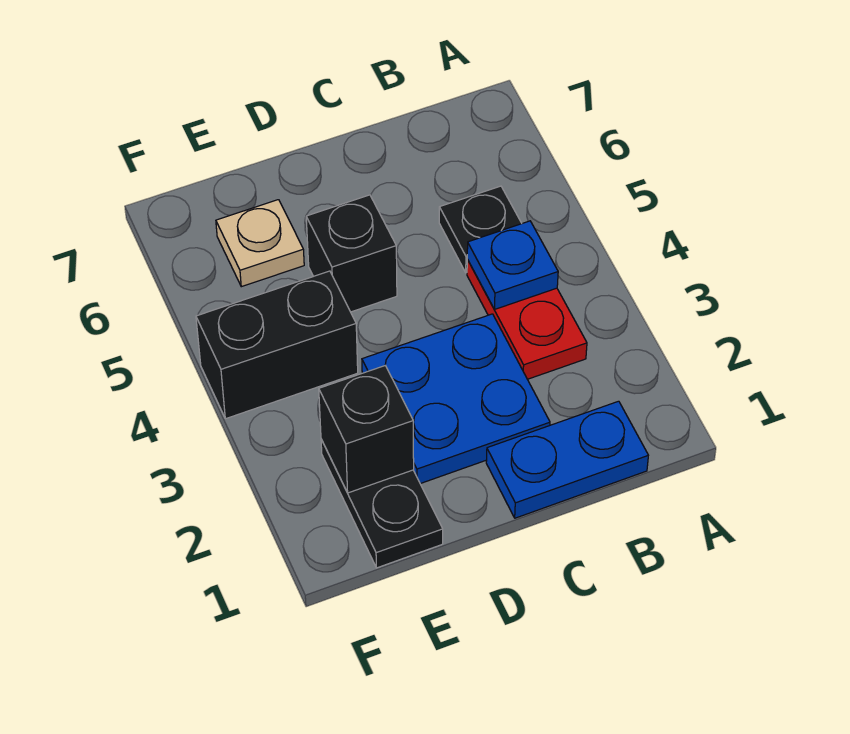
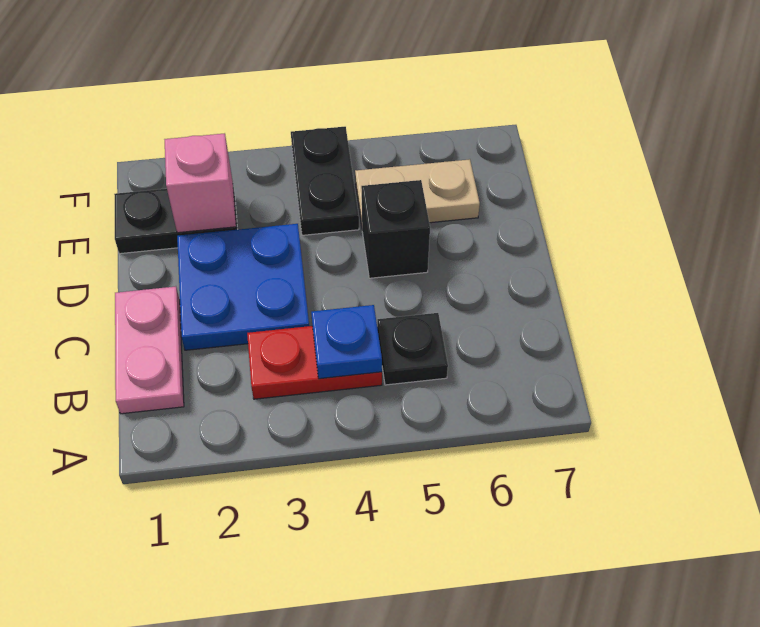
blue 1x2 plate [486,401,648,518] -> pink 1x2 plate [115,286,184,414]
black 1x1 brick [319,366,414,493] -> pink 1x1 brick [164,133,236,233]
black 1x2 brick [196,271,358,419] -> black 1x2 plate [291,127,359,235]
tan 1x1 plate [216,200,304,287] -> tan 1x2 plate [355,159,480,226]

